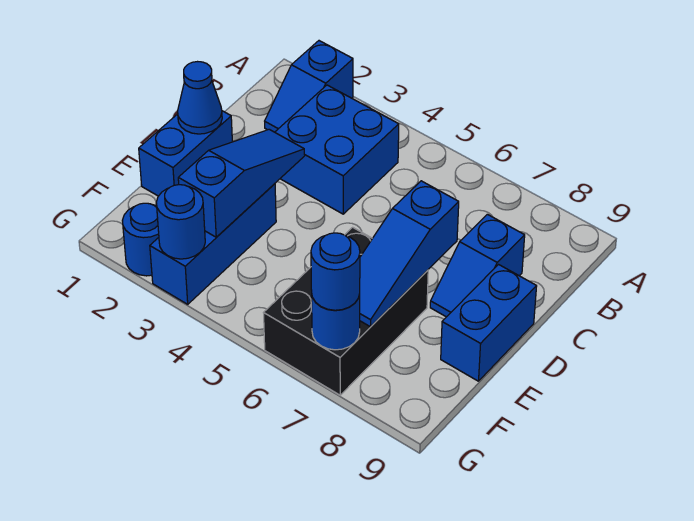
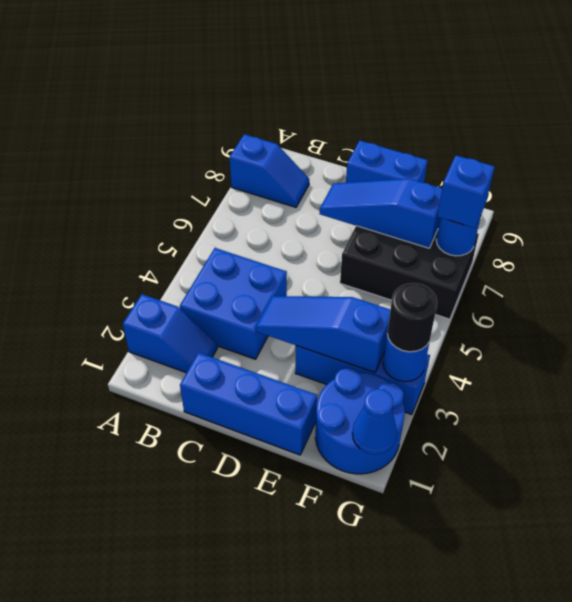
blue 1x2 slope [430,214,525,317] -> blue 1x2 slope moved to [230,134,309,207]
blue 1x2 brick [139,111,232,196] -> blue 1x3 brick [180,353,317,455]
blue 1x1 cone [178,62,222,134] -> blue 1x1 cone moved to [352,389,397,454]
blue 1x3 slope [360,181,459,327] -> blue 1x3 slope turned to [320,179,442,248]
blue 1x1 round brick [122,203,159,276] -> blue 2x2 round brick [315,368,405,474]
none -> black 1x1 round brick [387,283,437,352]
blue 1x1 round brick [311,233,360,310] -> blue 1x1 brick [437,155,495,228]

